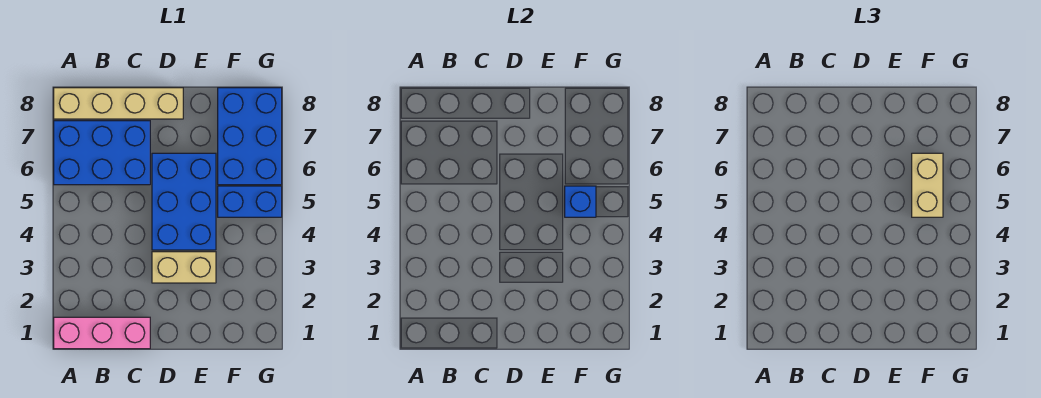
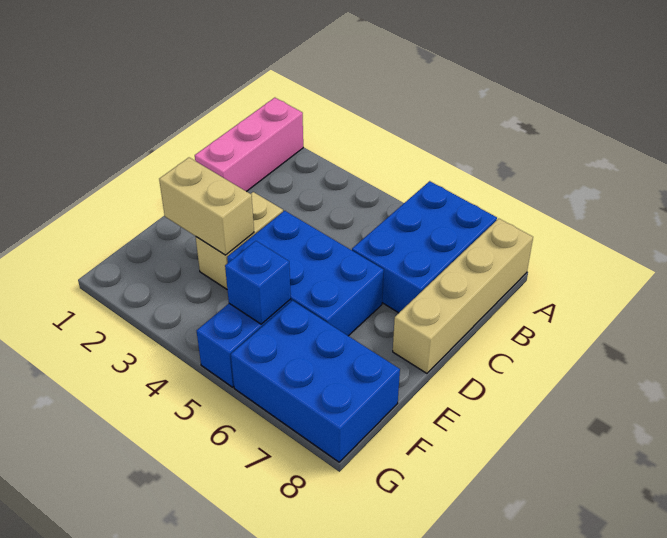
tan 1x2 brick [912,153,943,217] -> tan 1x2 brick moved to [159,158,254,255]

